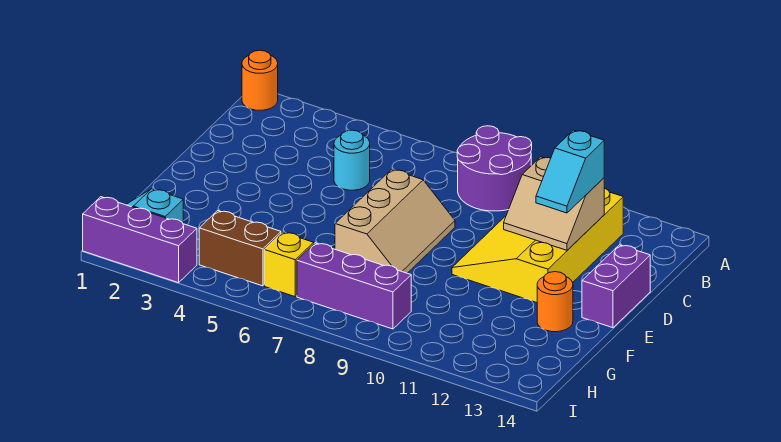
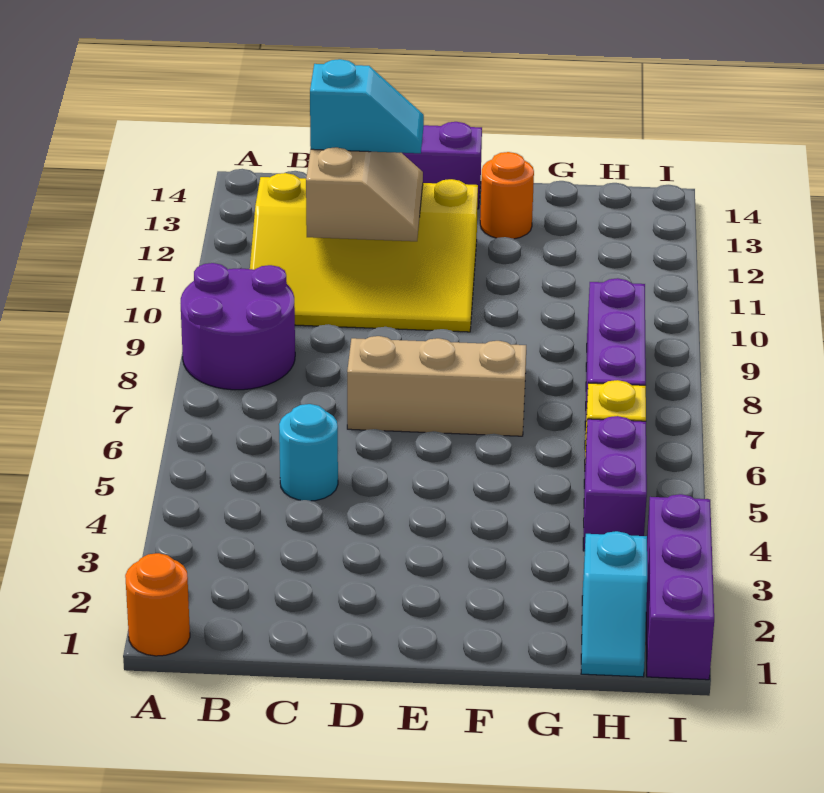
brown 1x2 brick [199,211,281,286] -> purple 1x2 brick [583,416,647,551]

